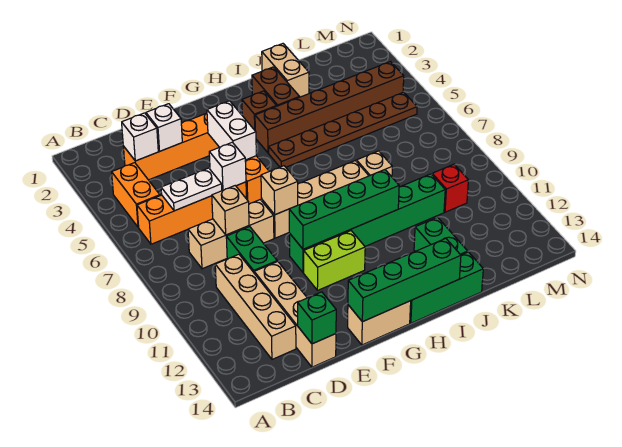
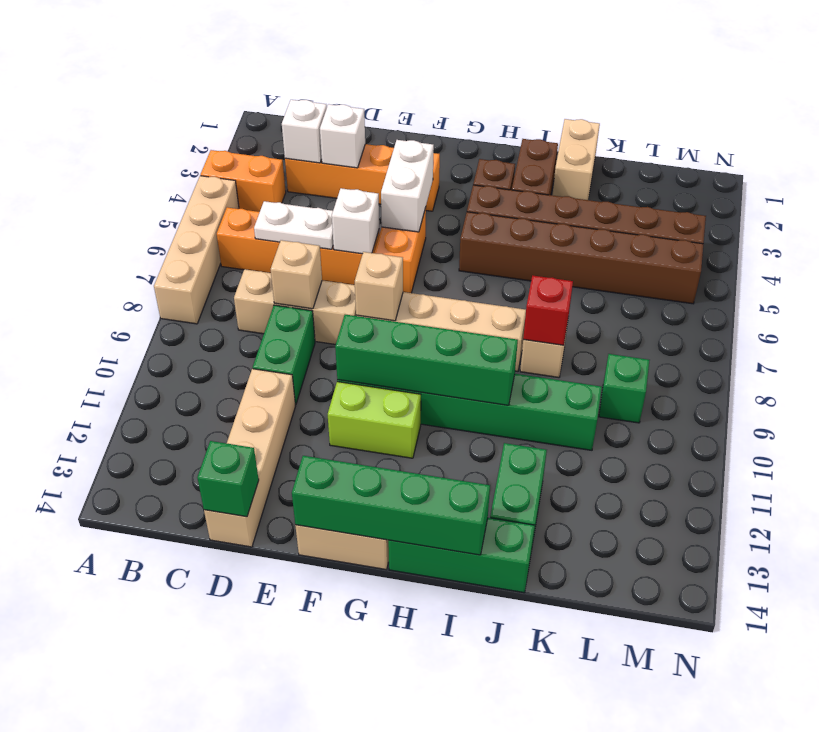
orange 1x2 brick [112,163,160,227] -> orange 1x2 brick turned to [201,150,286,212]
tan 1x4 brick [215,254,296,359] -> tan 1x4 brick moved to [154,176,239,324]
brown 1x6 plate [269,92,417,167] -> brown 1x6 brick [459,212,703,304]
none -> green 1x1 brick [599,354,650,423]
red 1x1 brick [432,164,468,212] -> red 1x1 brick moved to [523,275,573,345]

